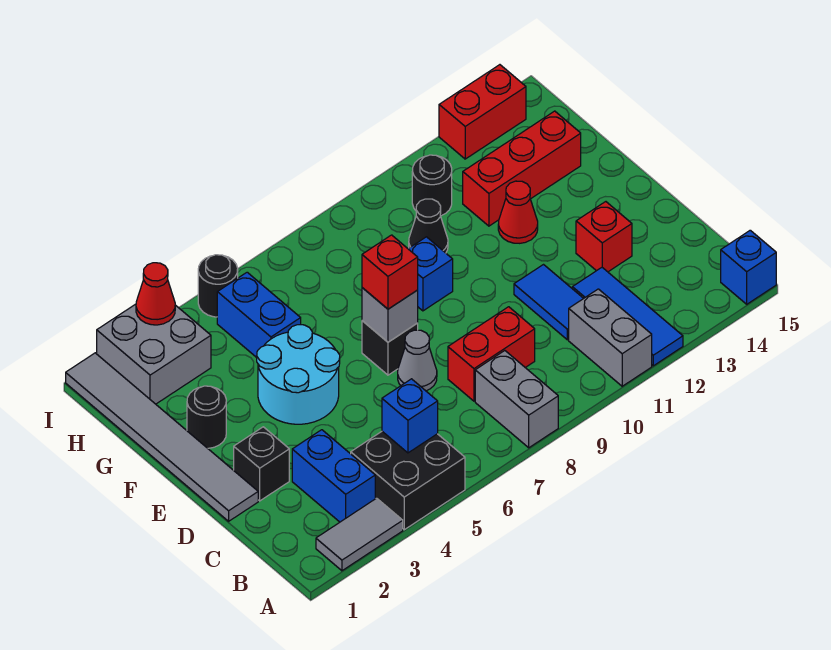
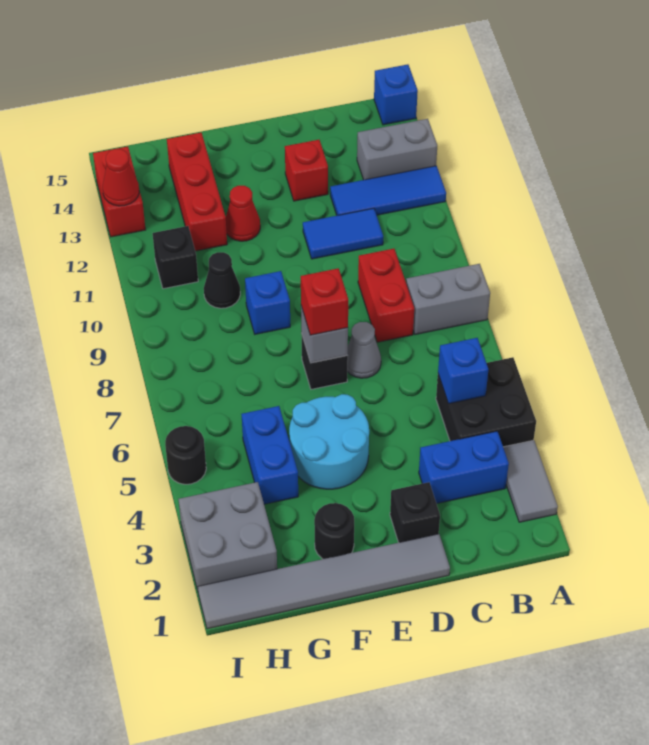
grey 1x2 brick [569,289,652,386] -> grey 1x2 brick moved to [357,119,437,180]
blue 1x2 brick [217,272,301,358] -> blue 1x2 brick turned to [242,406,298,504]
black 1x1 round brick [412,155,452,216] -> black 1x1 brick [153,226,198,289]
red 1x1 cone [136,263,175,325] -> red 1x1 cone moved to [103,149,139,206]

